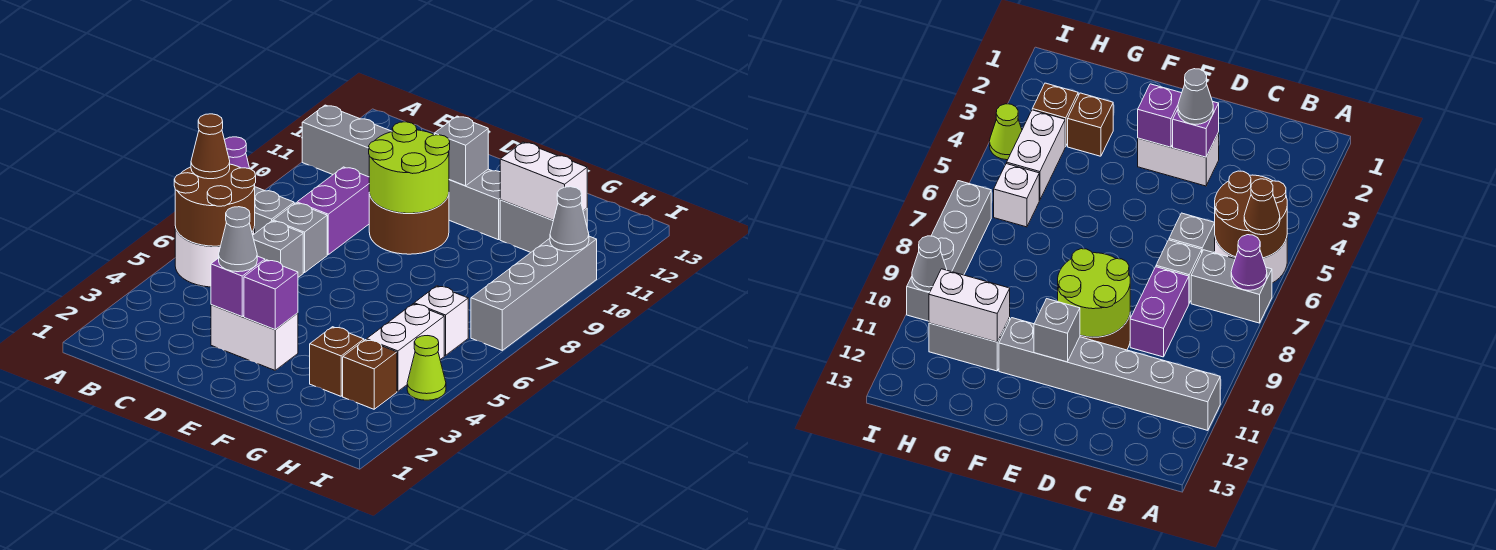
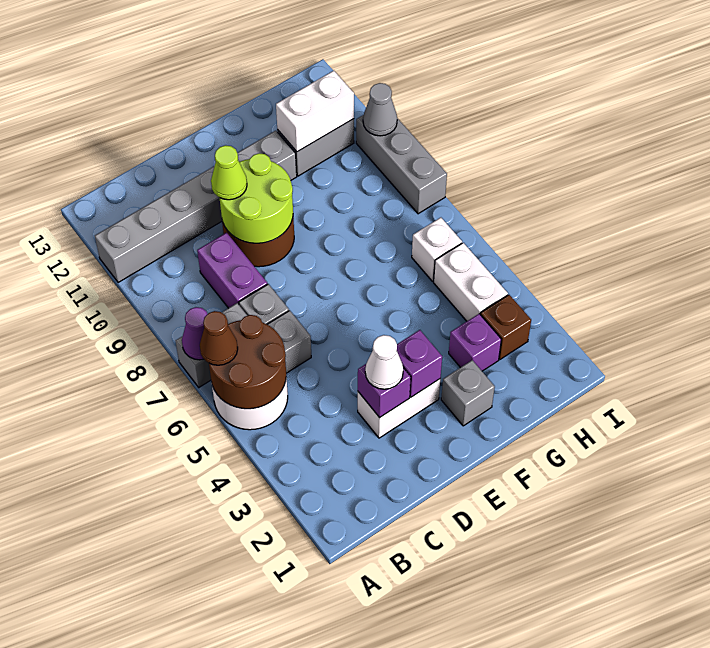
grey 1x1 cone [219,207,257,272] -> white 1x1 cone [365,335,403,389]
grey 1x1 brick [434,116,488,186] -> grey 1x1 brick moved to [441,360,495,426]
brown 1x1 brick [310,327,364,396] -> purple 1x1 brick [449,314,501,371]
lime 1x1 cone [407,336,446,400] -> lime 1x1 cone moved to [211,145,247,200]
grey 1x4 brick [471,236,597,350] -> grey 1x3 brick [356,115,447,214]

